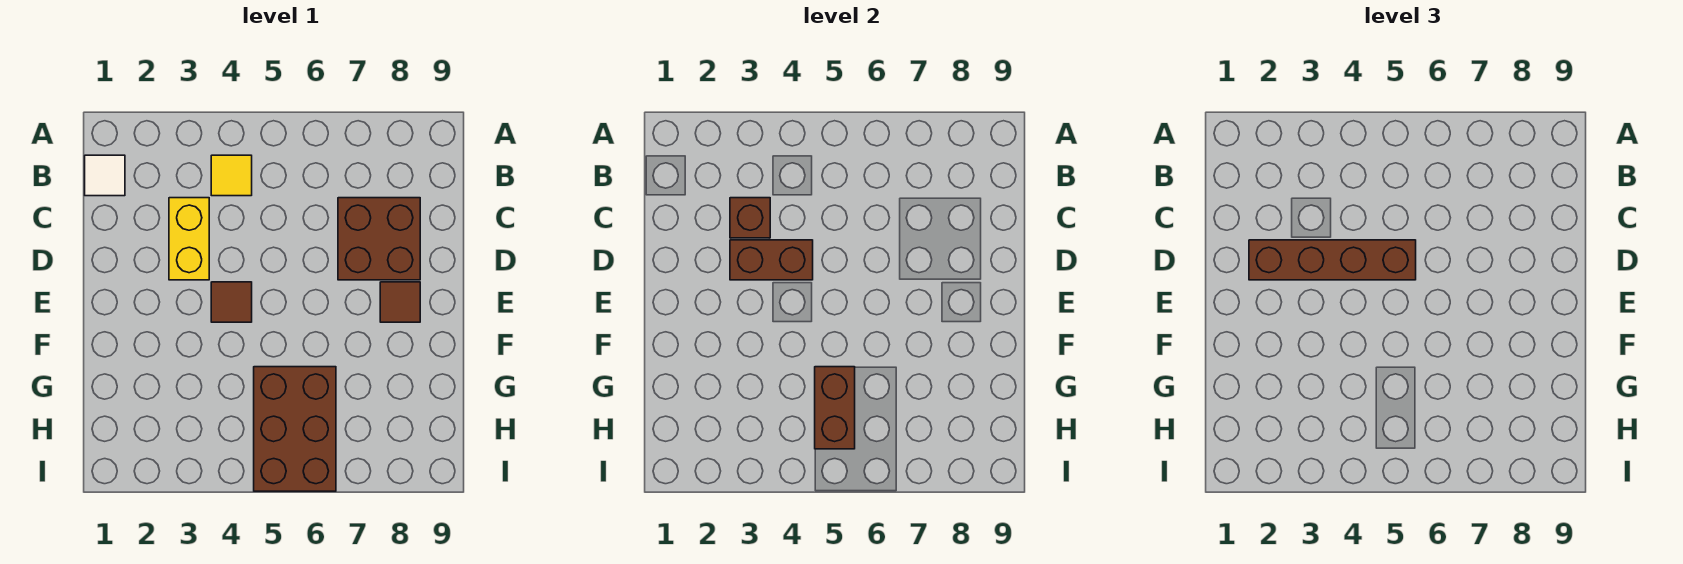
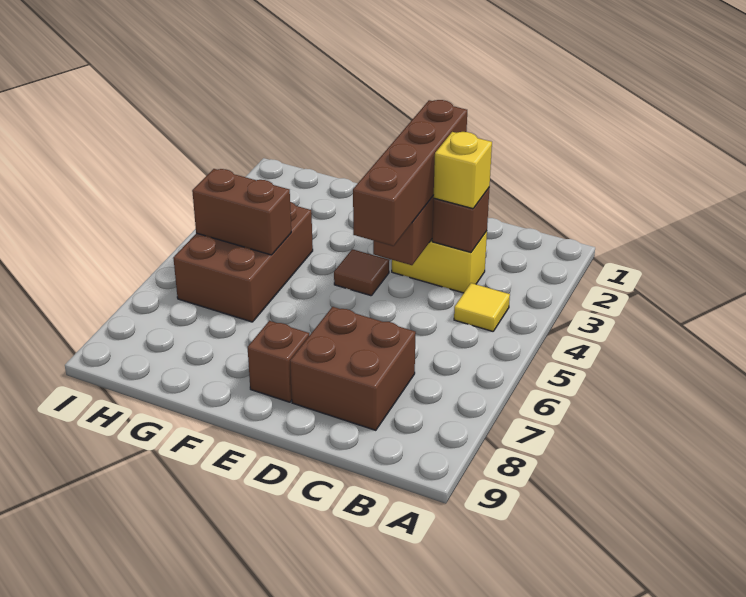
white 1x1 tile [85,155,125,196] -> none
none -> yellow 1x1 brick [434,132,492,209]
brown 1x1 tile [380,282,420,322] -> brown 1x1 brick [248,321,309,402]
brown 2x3 brick [254,367,336,491] -> brown 2x3 brick turned to [173,202,313,322]

